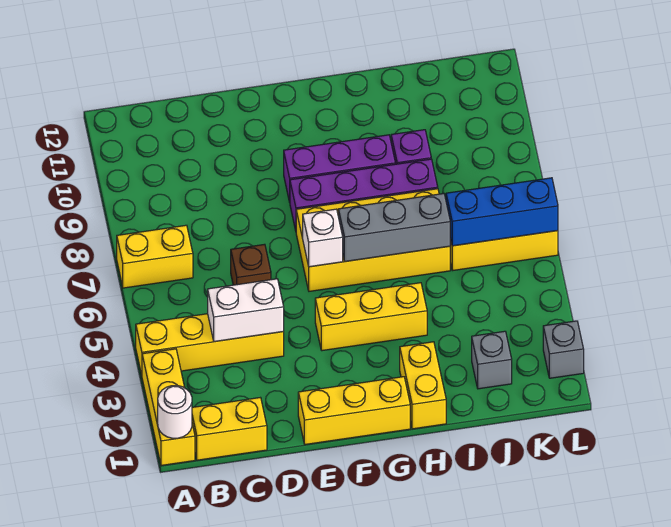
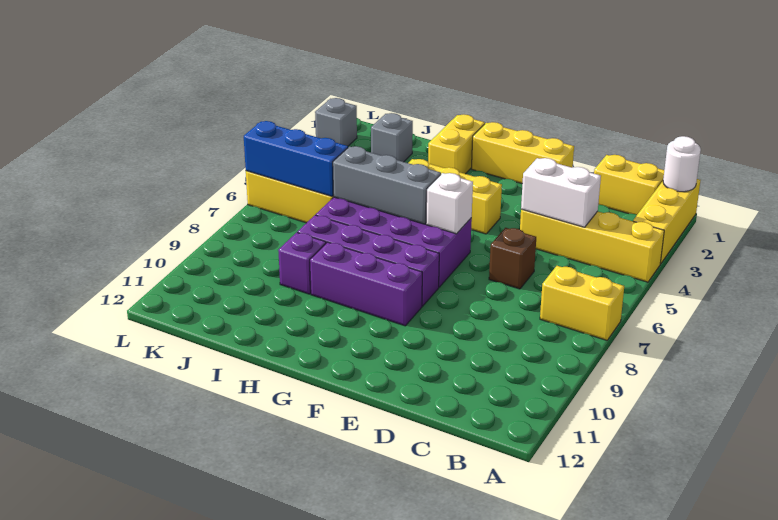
yellow 2x4 brick [296,189,450,291] -> purple 2x4 brick [316,197,472,287]

